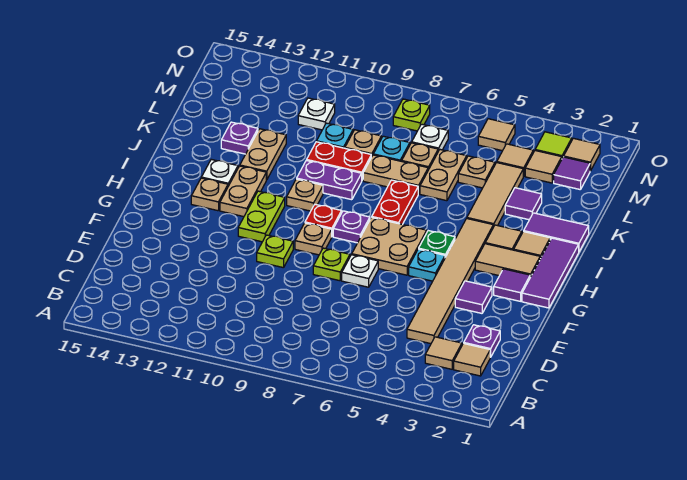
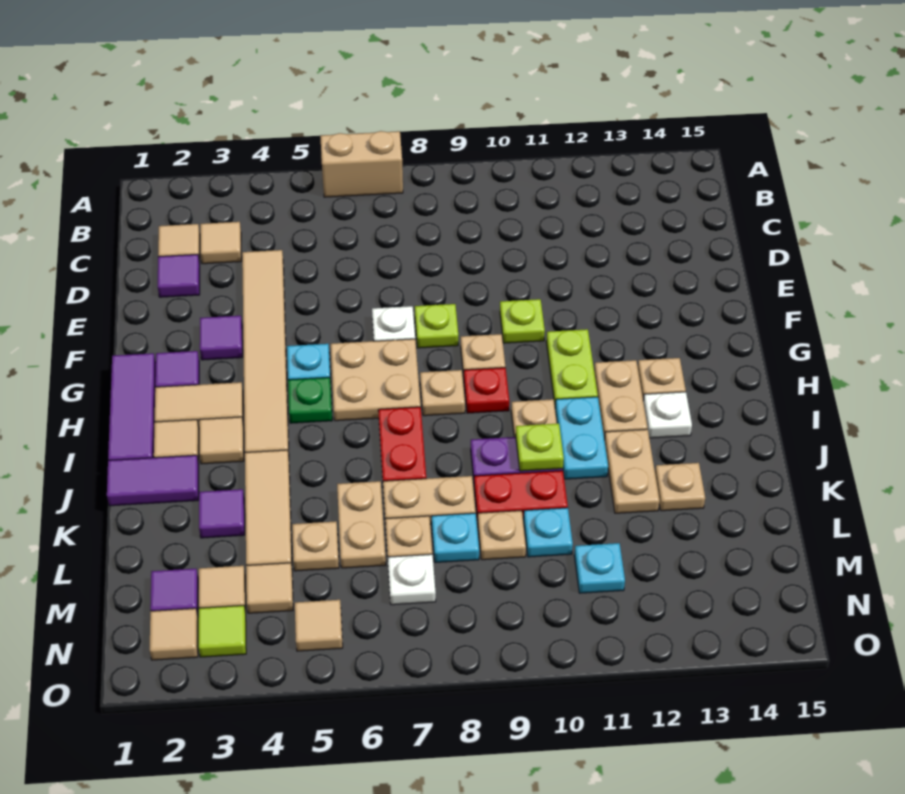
none -> tan 1x2 brick [320,131,403,197]
purple 1x1 plate [464,325,500,357] -> purple 1x1 tile [158,254,200,297]
purple 1x1 plate [333,211,370,243] -> tan 1x1 plate [420,370,465,416]
none -> cyan 1x2 plate [555,397,608,479]
purple 1x1 plate [221,122,258,154] -> tan 1x1 plate [655,463,705,511]
white 1x1 plate [298,98,335,130] -> cyan 1x1 plate [574,543,625,593]
lime 1x1 plate [393,99,430,131] -> lime 1x1 plate moved to [515,424,564,471]

